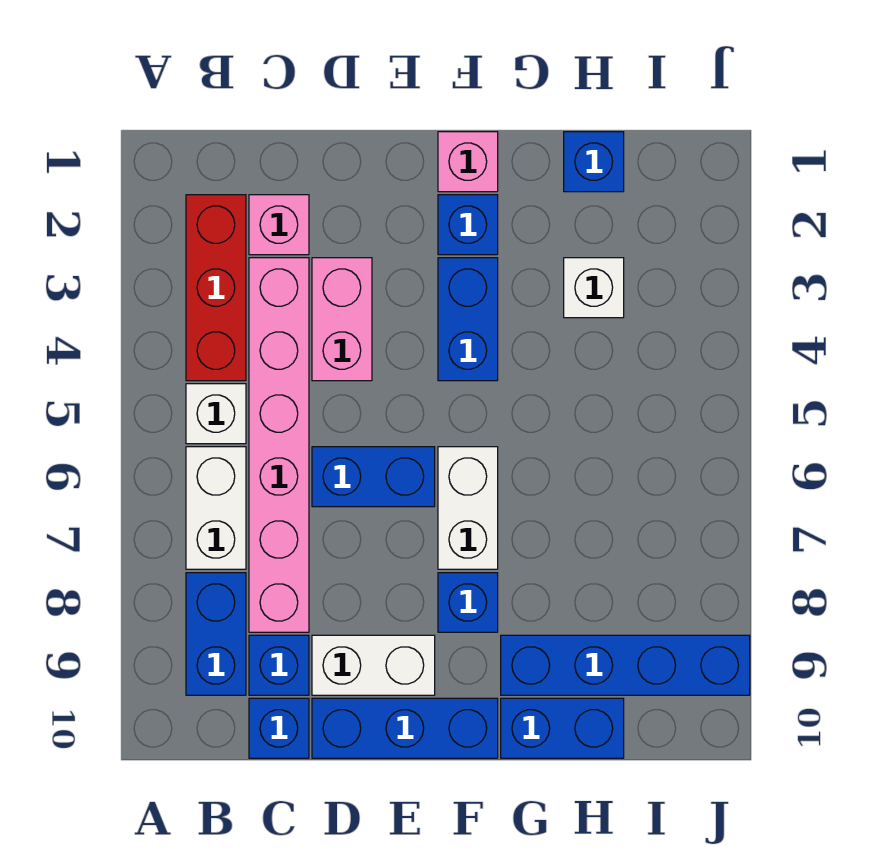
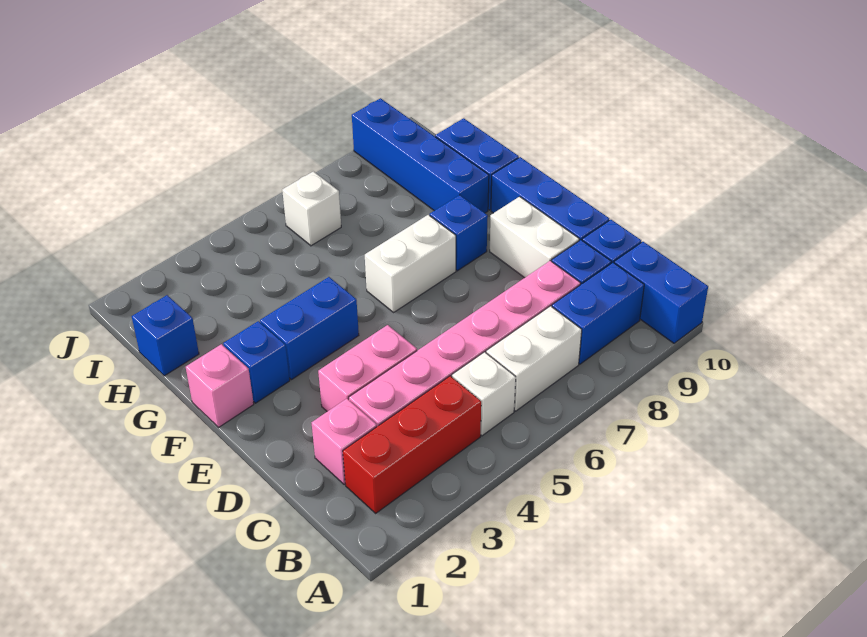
blue 1x2 brick [312,447,435,507] -> blue 1x2 brick moved to [614,242,708,343]
white 1x1 brick [564,258,624,318] -> white 1x1 brick moved to [282,171,341,246]

